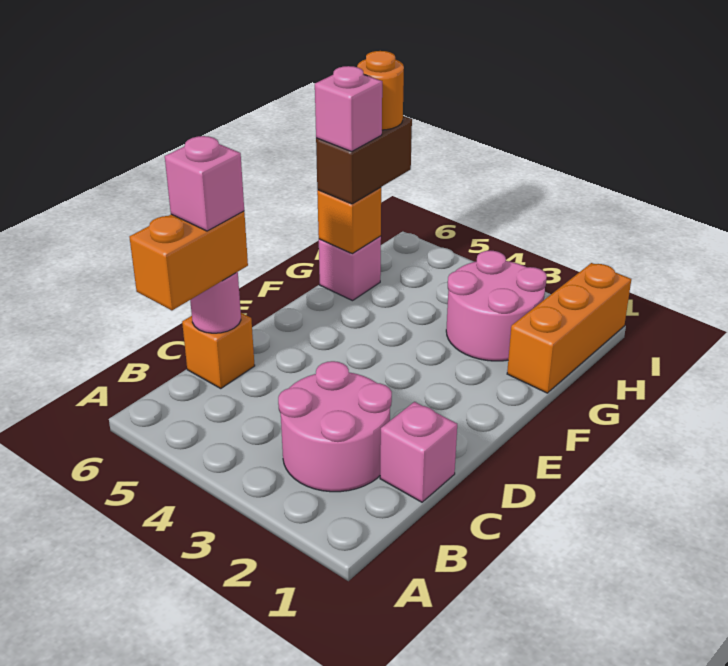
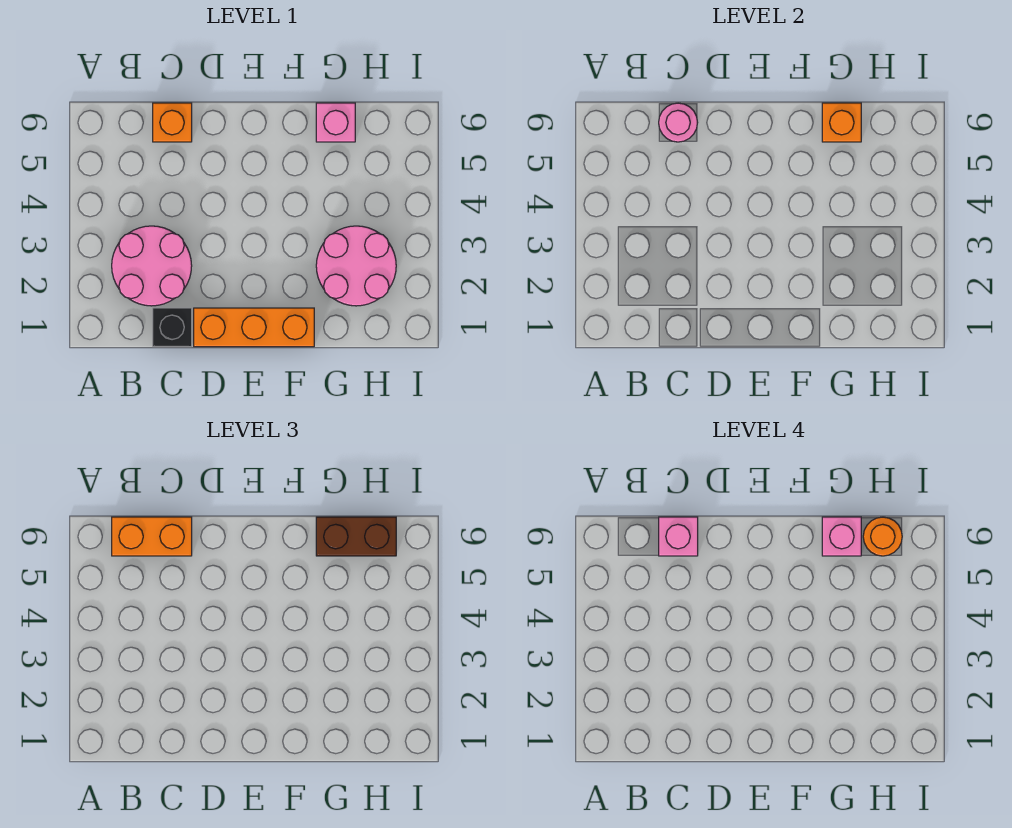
pink 1x1 brick [380,402,457,502] -> black 1x1 brick [153,308,192,347]
orange 1x3 brick [507,263,631,393] -> orange 1x3 brick moved to [194,308,314,347]

